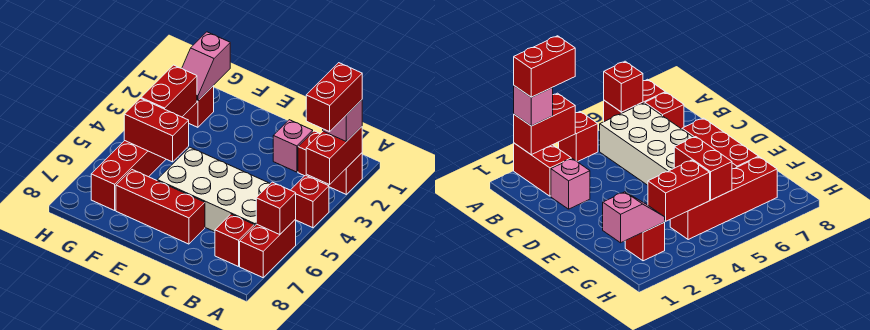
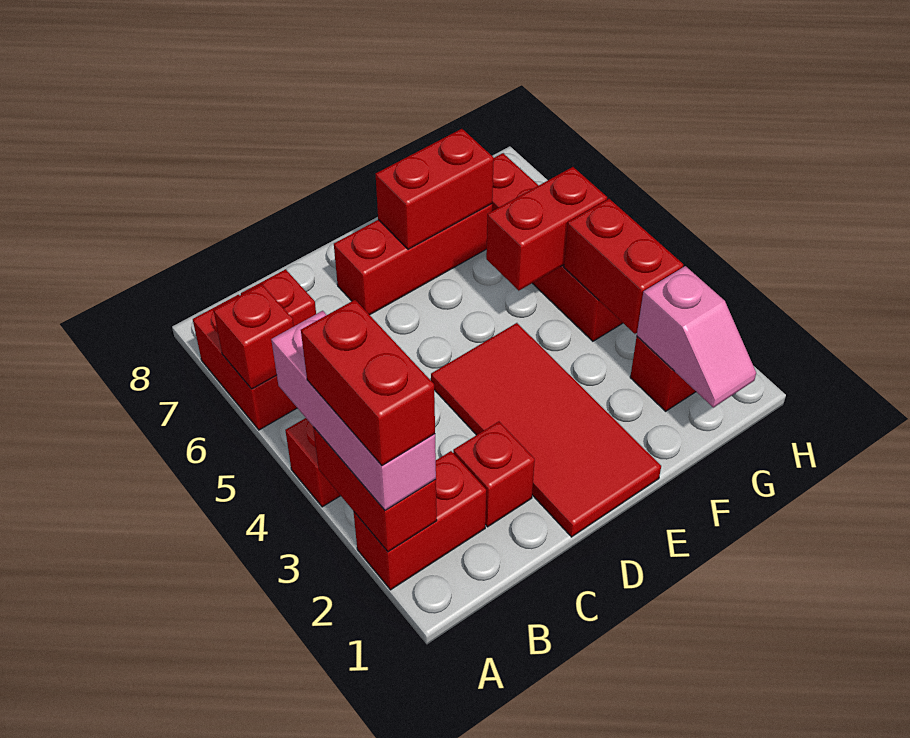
pink 1x1 brick [323,100,362,142] -> pink 1x3 brick [271,311,436,510]
white 2x4 brick [157,147,270,232] -> none
pink 1x1 brick [273,120,313,172] -> red 1x1 brick [453,422,535,527]
none -> red 2x4 tile [431,323,661,537]
none -> red 1x2 brick [376,129,494,249]
pink 1x2 slope [182,32,230,101] -> pink 1x2 slope turned to [637,266,756,407]

